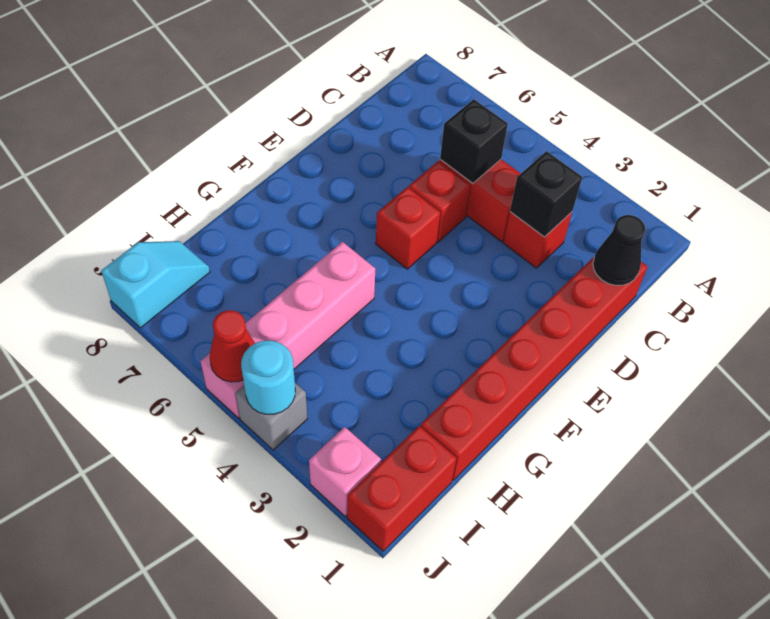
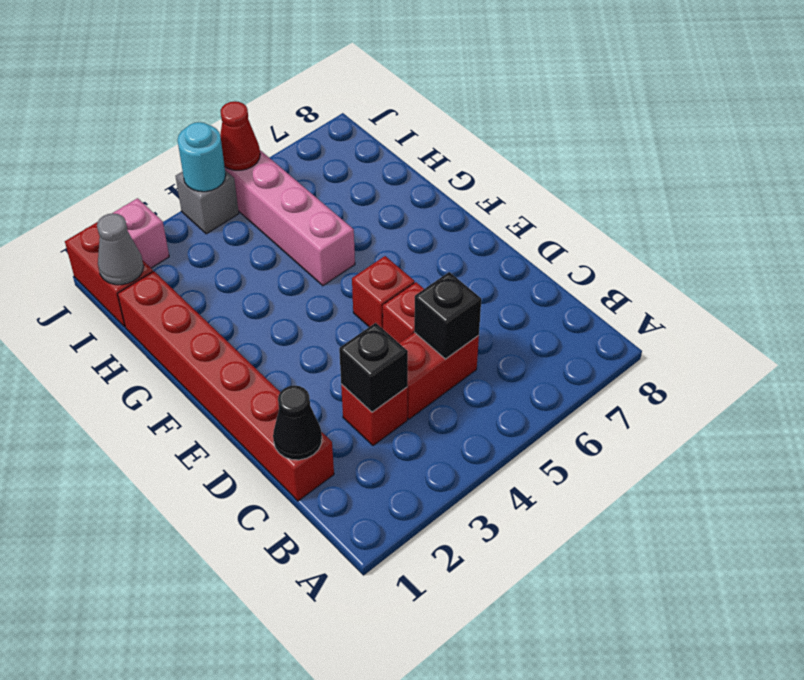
none -> grey 1x1 cone [97,213,144,285]
cyan 1x2 slope [101,241,210,328] -> none

